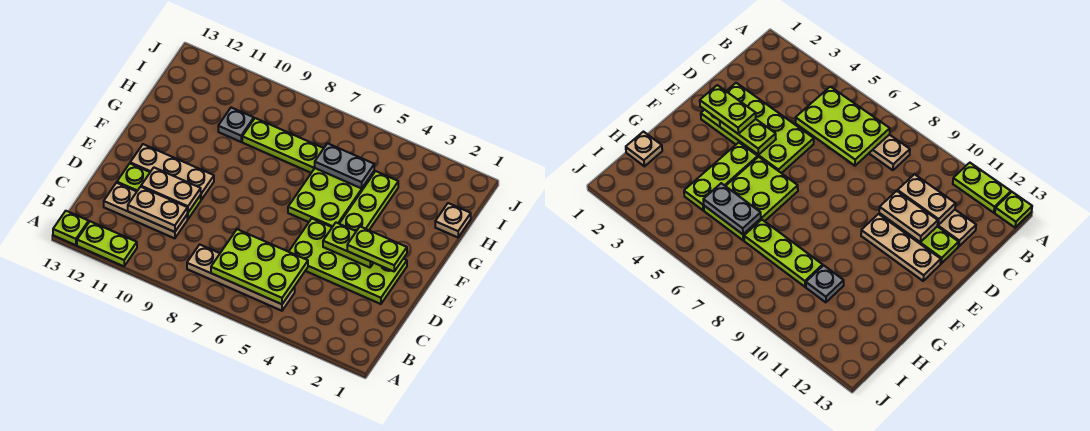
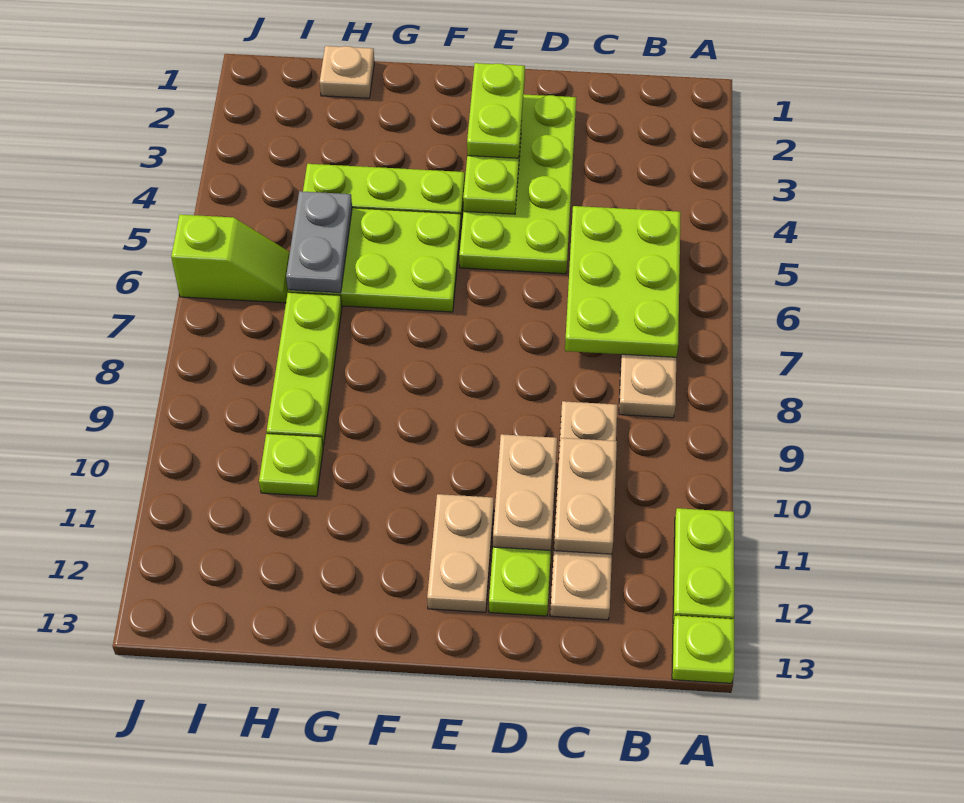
tan 1x3 plate [104,183,187,238] -> tan 1x4 plate [550,401,617,620]
tan 1x3 plate [130,144,214,200] -> tan 1x2 plate [427,494,494,612]
grey 1x1 plate [218,108,254,142] -> lime 1x1 plate [259,434,323,496]
none -> lime 1x2 slope [171,215,290,303]

